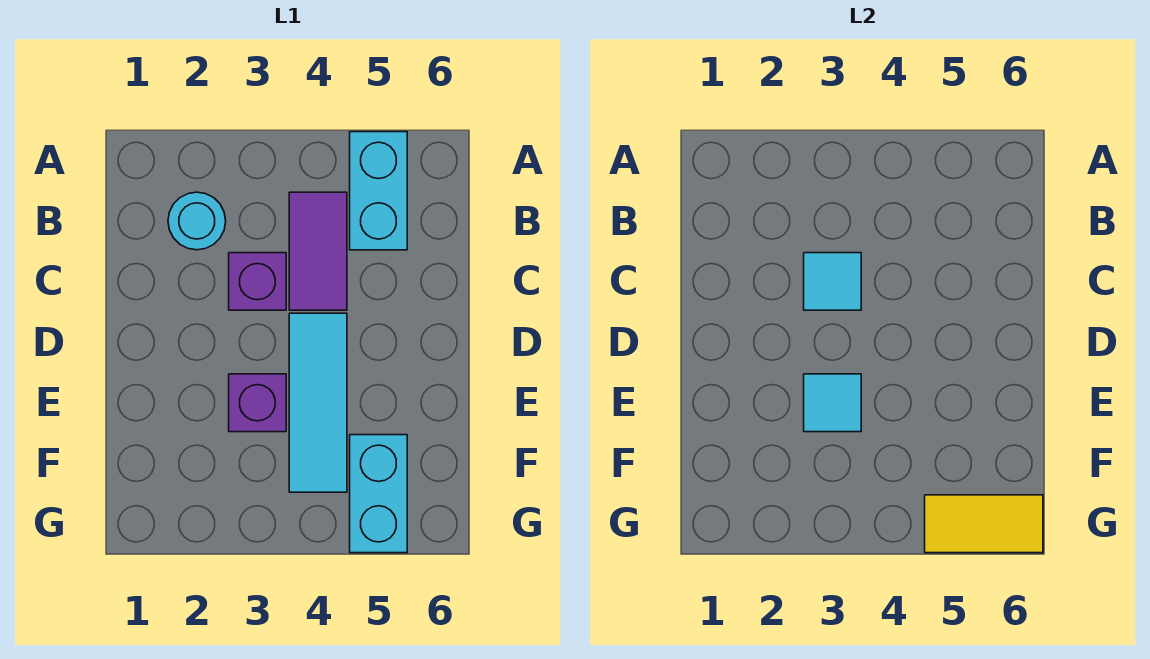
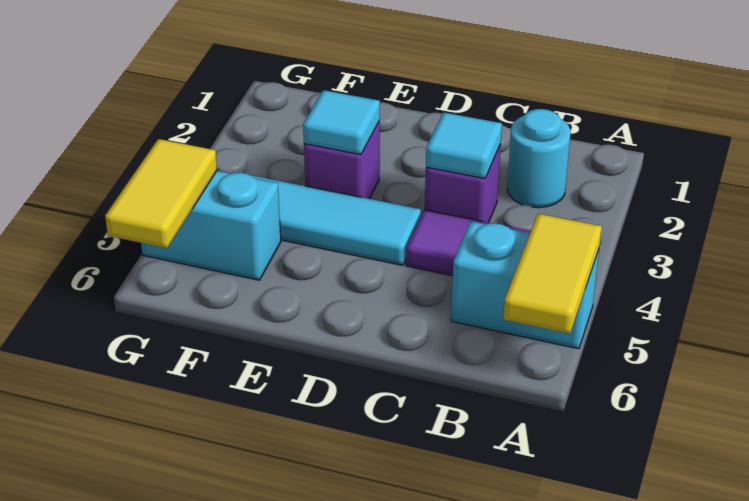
none -> yellow 1x2 tile [503,214,602,334]

